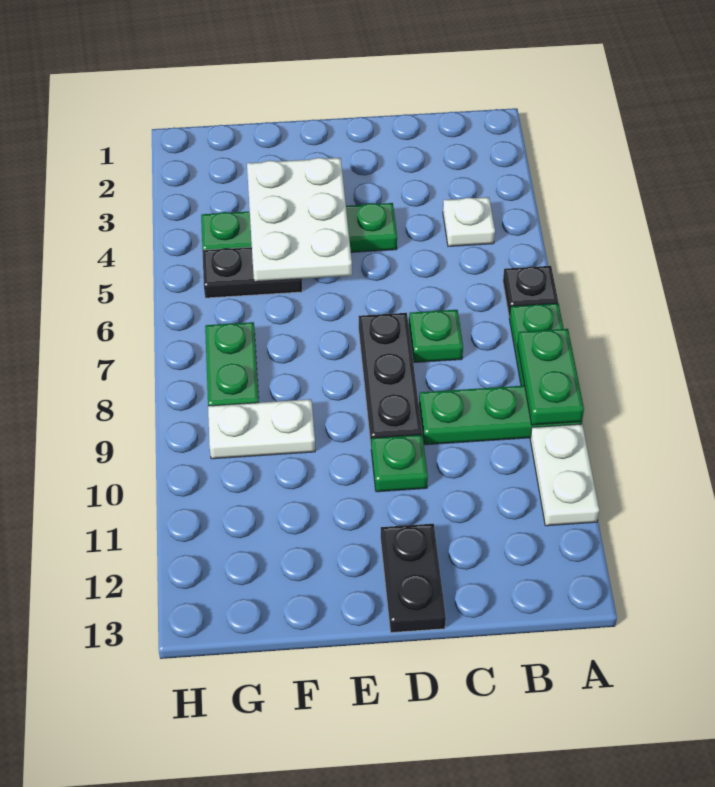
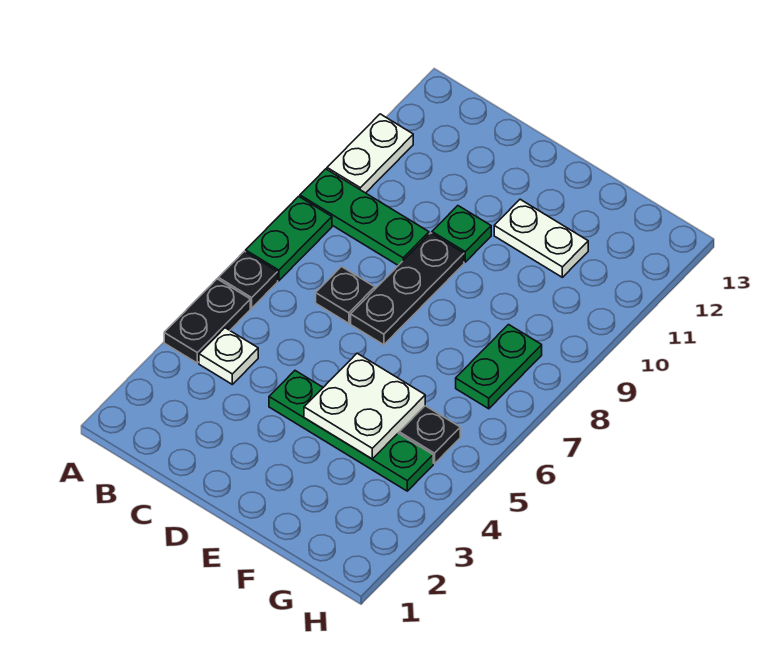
green 1x2 plate [518,329,584,425] -> none
green 1x1 plate [409,310,463,363] -> black 1x1 plate [316,267,375,323]
black 1x2 plate [381,524,446,633] -> black 1x2 plate moved to [164,279,250,363]
white 2x3 plate [247,158,352,282] -> white 2x2 plate [304,353,425,459]
white 1x2 plate [208,399,315,459] -> white 1x2 plate moved to [494,199,588,277]

